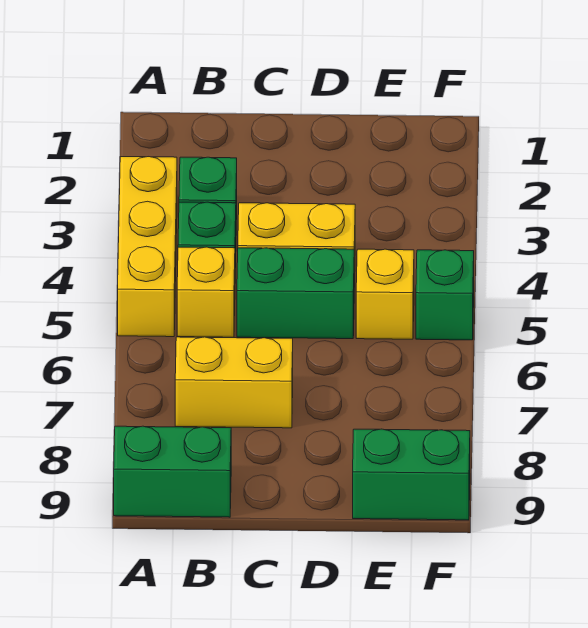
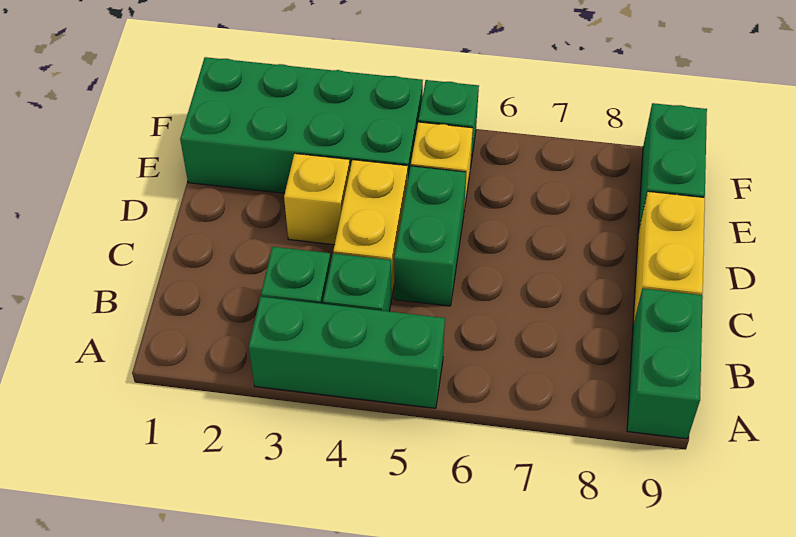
yellow 1x3 brick [118,157,177,337] -> green 1x3 brick [249,297,445,408]
yellow 1x1 brick [177,247,235,337] -> yellow 1x1 brick moved to [284,154,350,245]
yellow 1x2 brick [175,337,293,428] -> yellow 1x2 brick moved to [633,192,705,327]
none -> green 2x4 brick [180,57,423,193]

